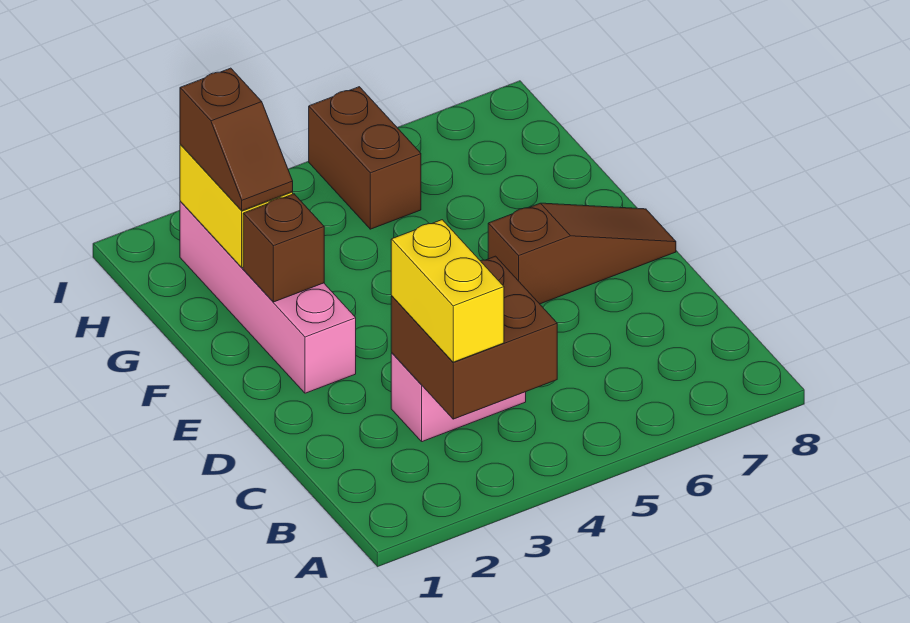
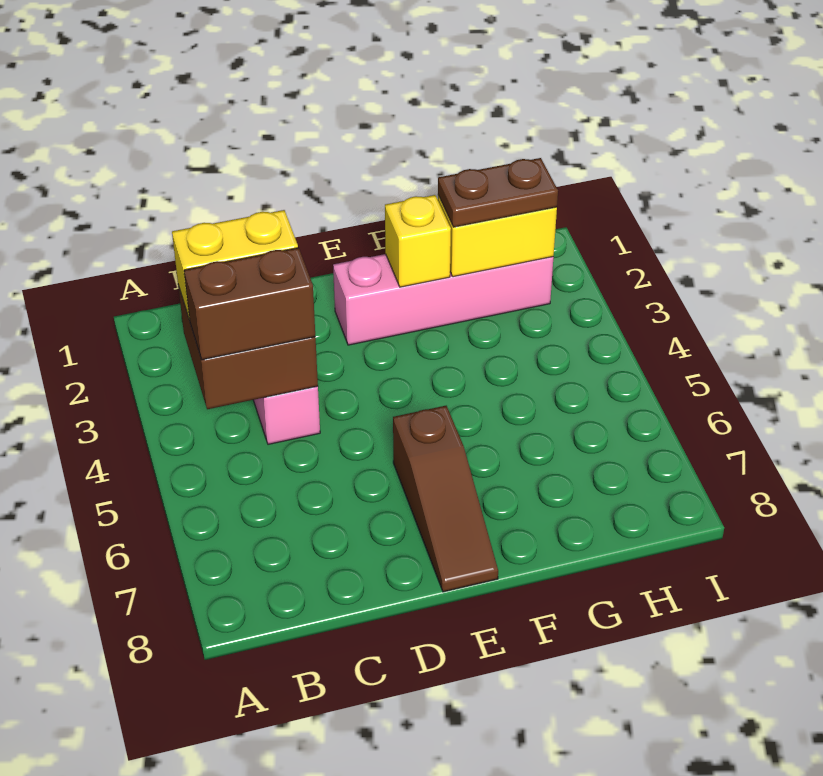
brown 1x1 brick [243,194,324,302] -> yellow 1x1 brick [385,195,451,287]
brown 1x2 slope [180,68,293,211] -> brown 1x2 plate [438,158,558,227]
brown 1x2 brick [309,87,421,229] -> brown 1x2 brick moved to [184,248,315,360]

